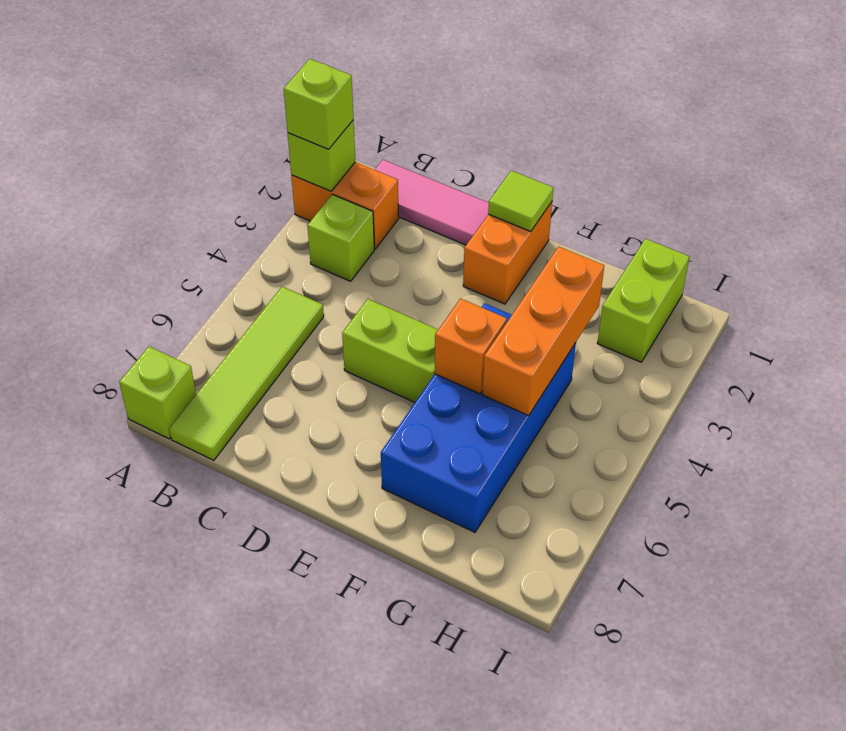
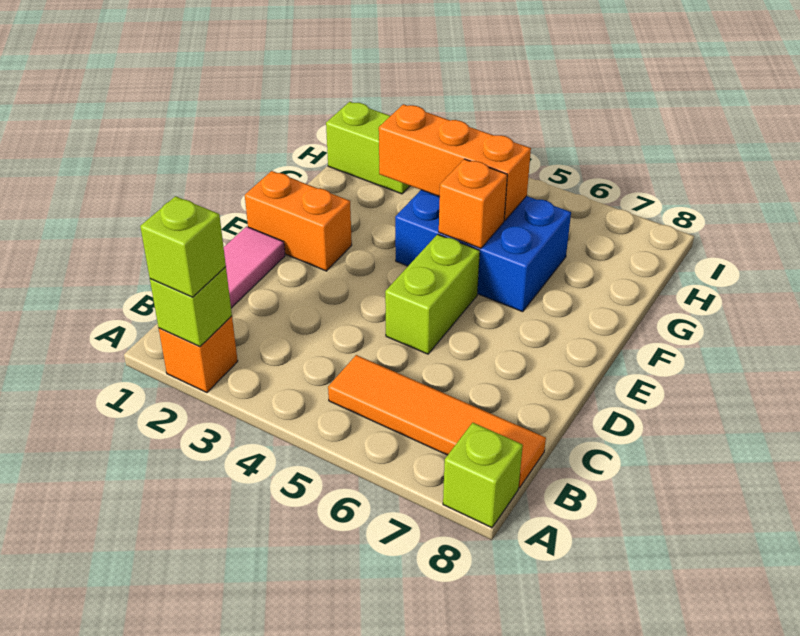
orange 1x2 brick [291,162,399,249] -> orange 1x1 brick [159,316,238,393]
lime 1x1 brick [307,194,374,281] -> none
lime 1x4 tile [169,287,324,460] -> orange 1x4 tile [328,355,546,488]
lime 1x1 tile [488,171,553,231] -> none
blue 2x4 brick [381,303,576,532] -> blue 2x3 brick [395,190,571,312]

